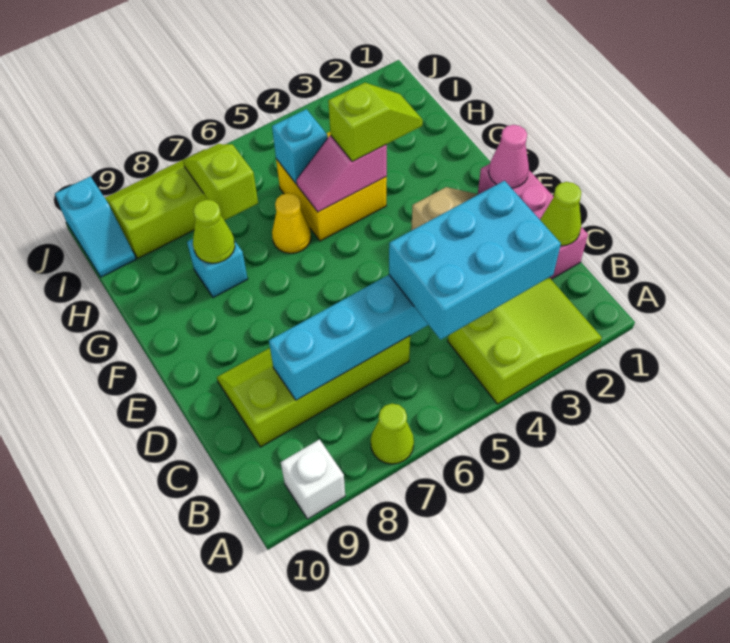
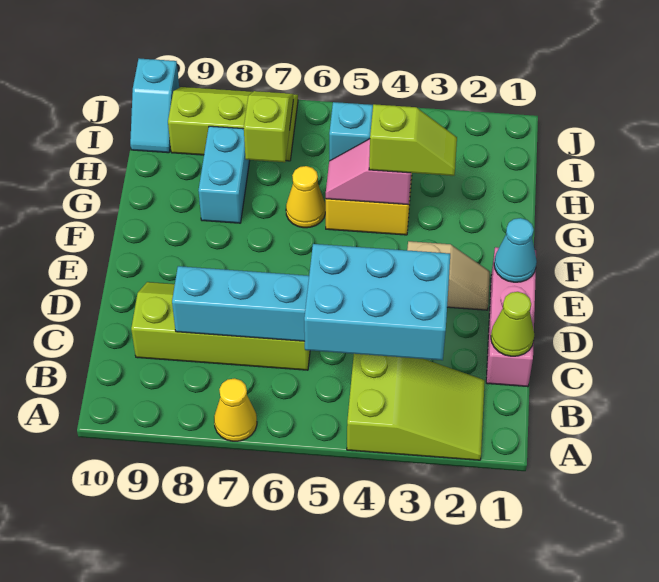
lime 1x1 cone [371,404,414,464] -> yellow 1x1 cone [214,378,257,441]
white 1x1 brick [281,439,345,519] -> none
pink 1x1 cone [489,125,529,188] -> cyan 1x1 cone [494,218,537,282]
cyan 1x1 brick [187,239,248,298] -> cyan 1x2 brick [199,126,250,223]
lime 1x1 cone [193,200,235,263] -> none

